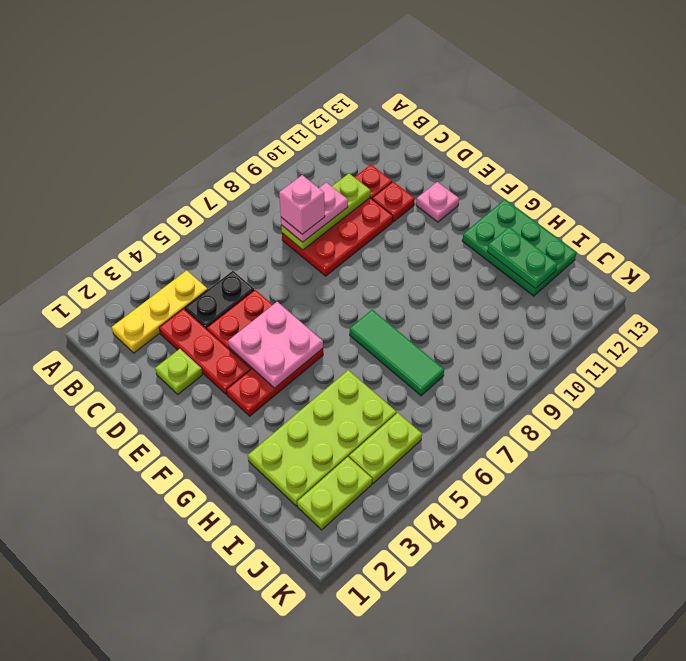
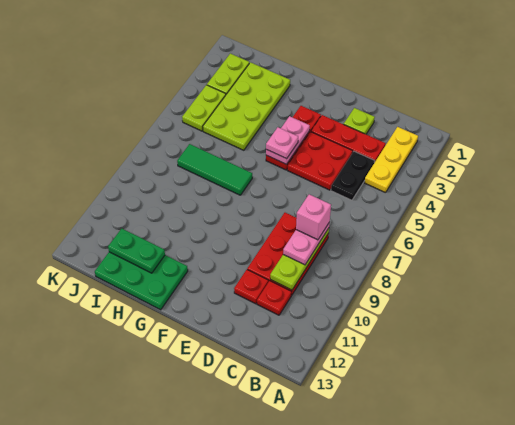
pink 2x2 plate [228,302,323,388] -> pink 1x2 plate [266,116,310,164]
pink 1x1 plate [416,182,459,222] -> pink 1x1 plate moved to [266,127,298,159]

